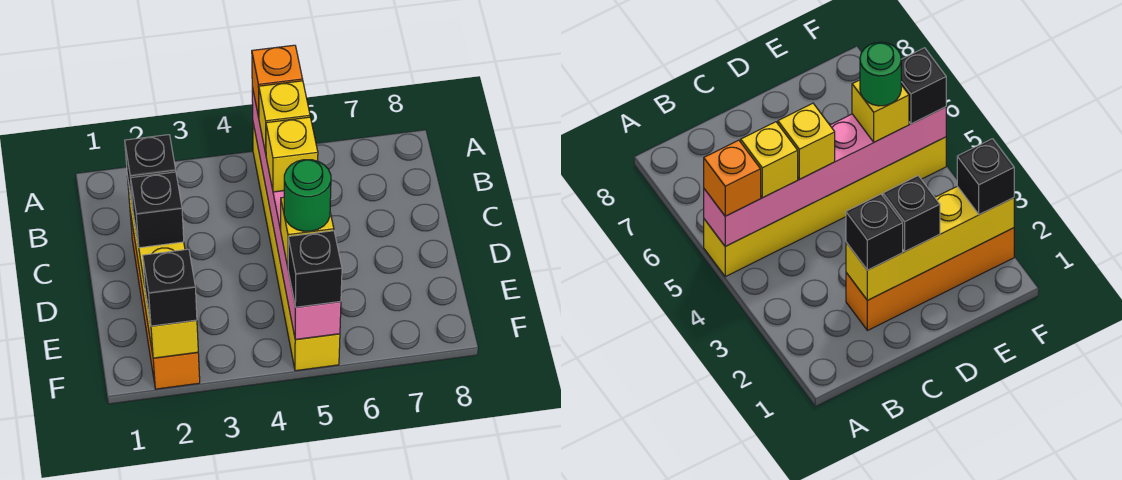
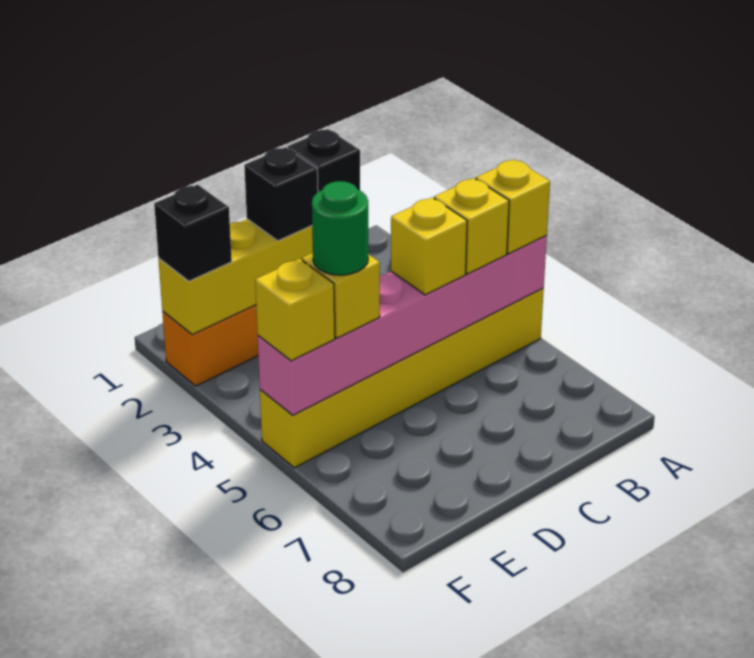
orange 1x1 brick [252,45,303,117] -> yellow 1x1 brick [476,159,550,254]
black 1x1 brick [288,231,342,307] -> yellow 1x1 brick [255,259,335,361]

